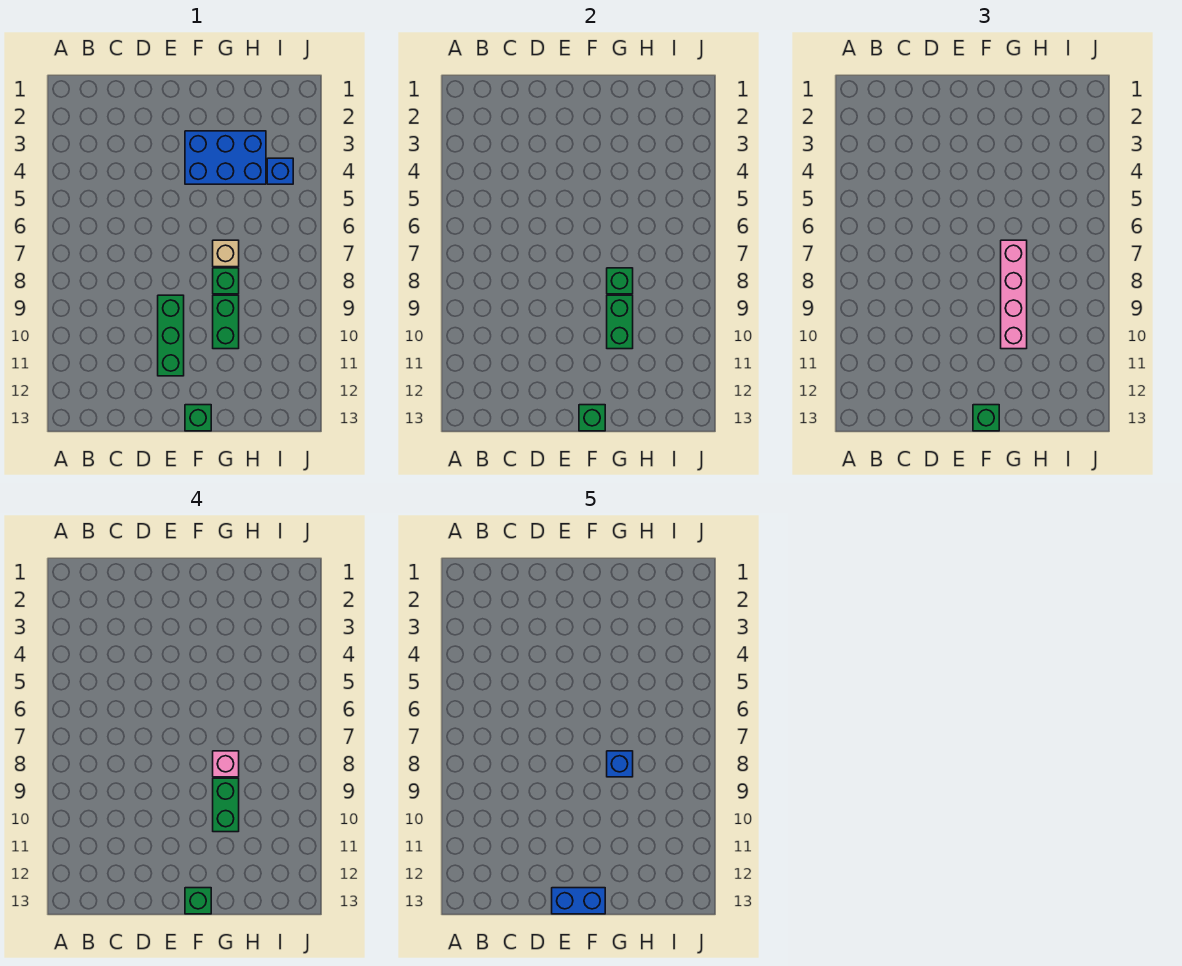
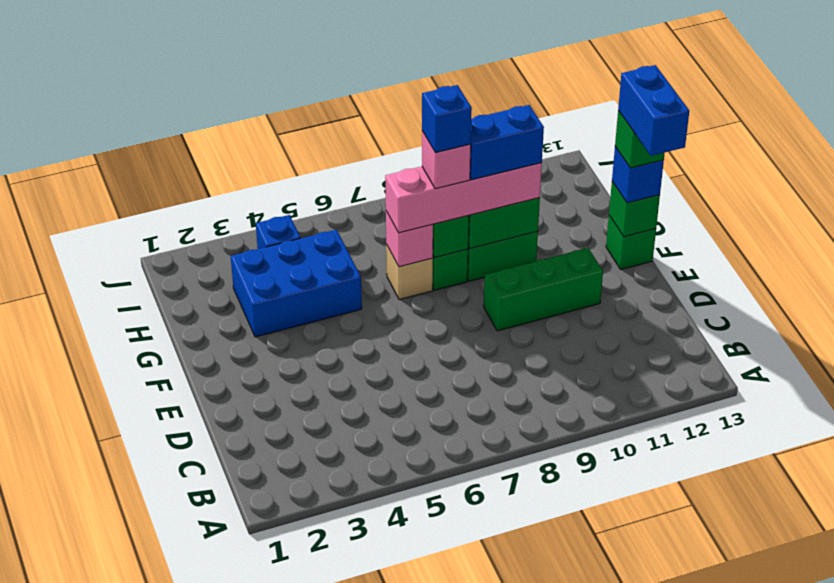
blue 2x3 brick [185,131,266,184] -> blue 2x3 brick turned to [231,230,362,337]
green 1x1 brick [973,405,999,431] -> blue 1x1 brick [612,147,664,203]
none -> pink 1x1 brick [386,211,433,267]
green 1x2 brick [213,778,239,832] -> blue 1x2 brick [470,105,544,180]

